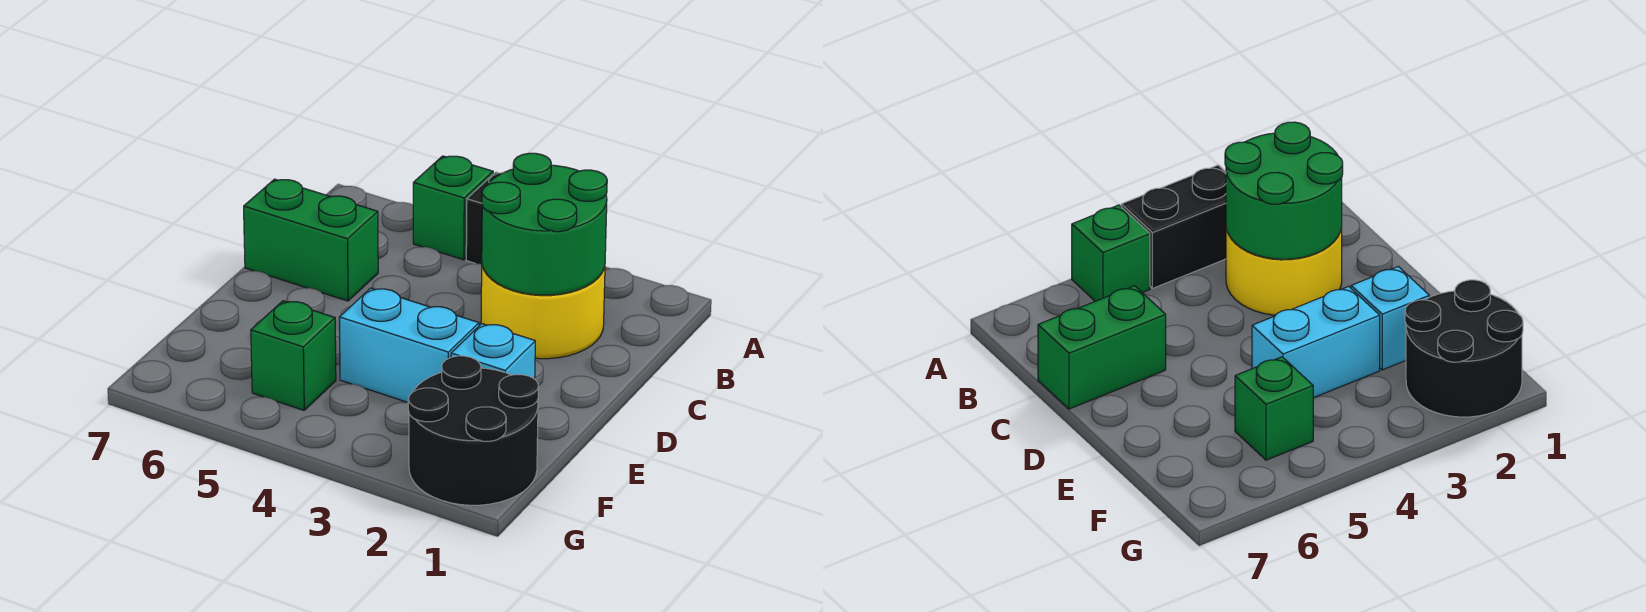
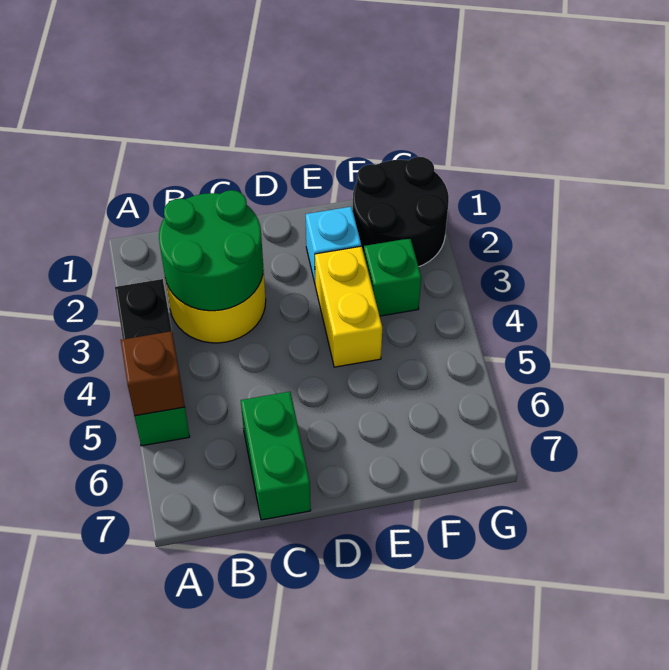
none -> brown 1x1 brick [121,331,185,416]
cyan 1x2 brick [339,288,479,402] -> yellow 1x2 brick [315,246,382,367]
green 1x1 brick [251,301,336,410] -> green 1x1 brick moved to [364,238,421,316]

